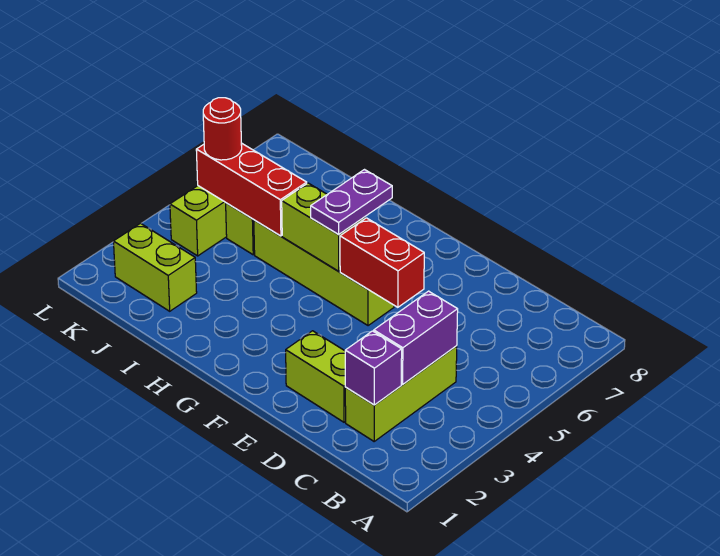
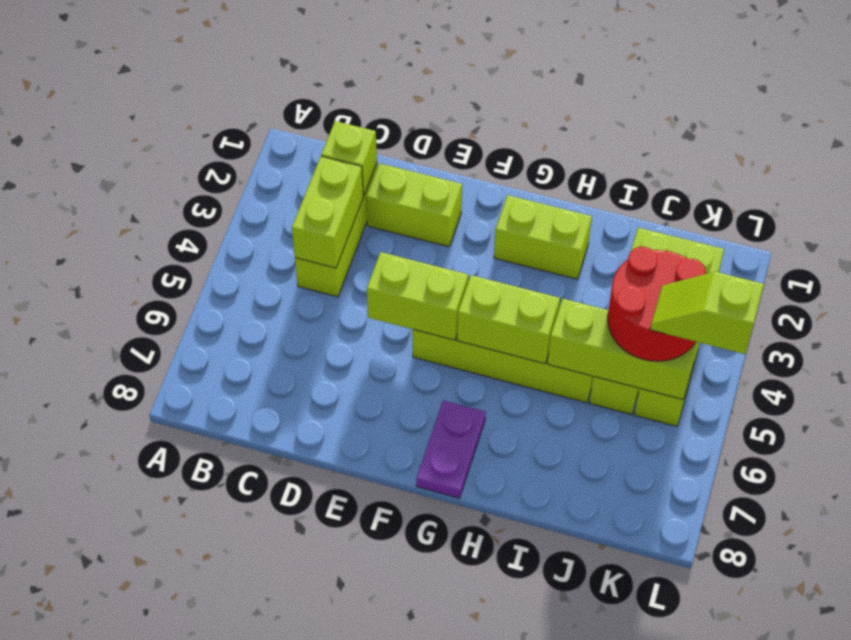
purple 1x1 brick [345,331,402,405] -> lime 1x1 brick [321,121,377,196]
purple 1x2 brick [374,291,458,384] -> lime 1x2 brick [292,156,363,268]
red 1x2 brick [340,218,424,307] -> lime 1x2 brick [367,252,468,340]
none -> lime 1x2 brick [494,195,592,279]
purple 1x2 plate [311,170,392,235] -> purple 1x2 plate moved to [416,400,486,498]
red 1x3 brick [196,143,307,236] -> lime 1x3 brick [548,299,698,400]
red 1x1 round brick [203,98,242,160] -> red 2x2 round brick [608,247,706,361]
none -> lime 1x2 slope [650,272,764,354]

